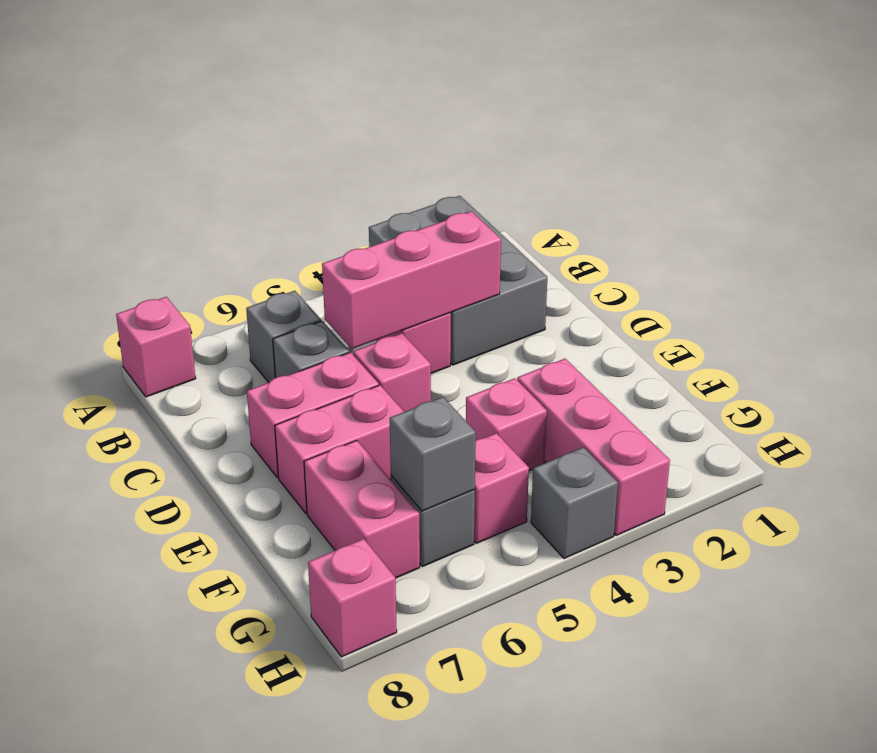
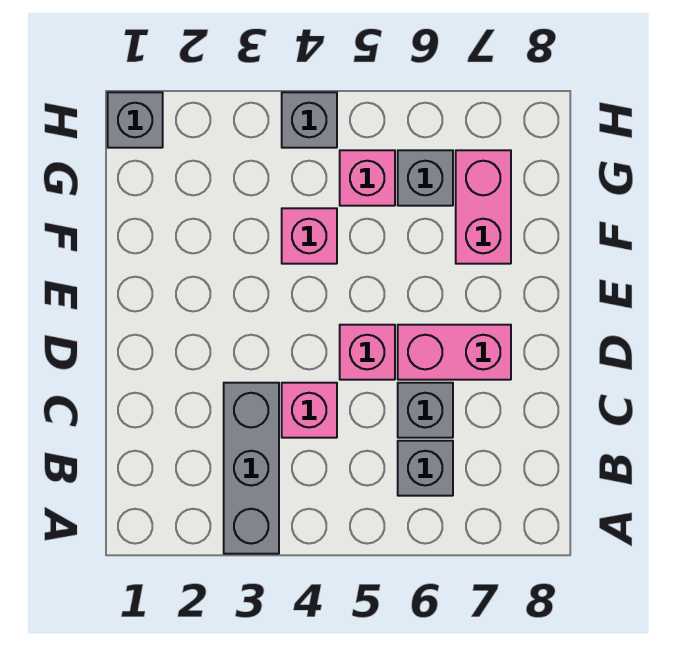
grey 2x3 brick [369,196,547,365] -> grey 1x3 brick [224,383,279,554]
pink 1x1 brick [116,297,196,397] -> none
pink 1x3 brick [322,211,501,349] -> none
pink 1x2 brick [275,385,404,514] -> none
pink 1x3 brick [517,359,670,536] -> none
grey 1x1 brick [390,397,476,511] -> grey 1x1 brick moved to [108,92,163,148]
pink 1x1 brick [308,539,397,657] -> none

